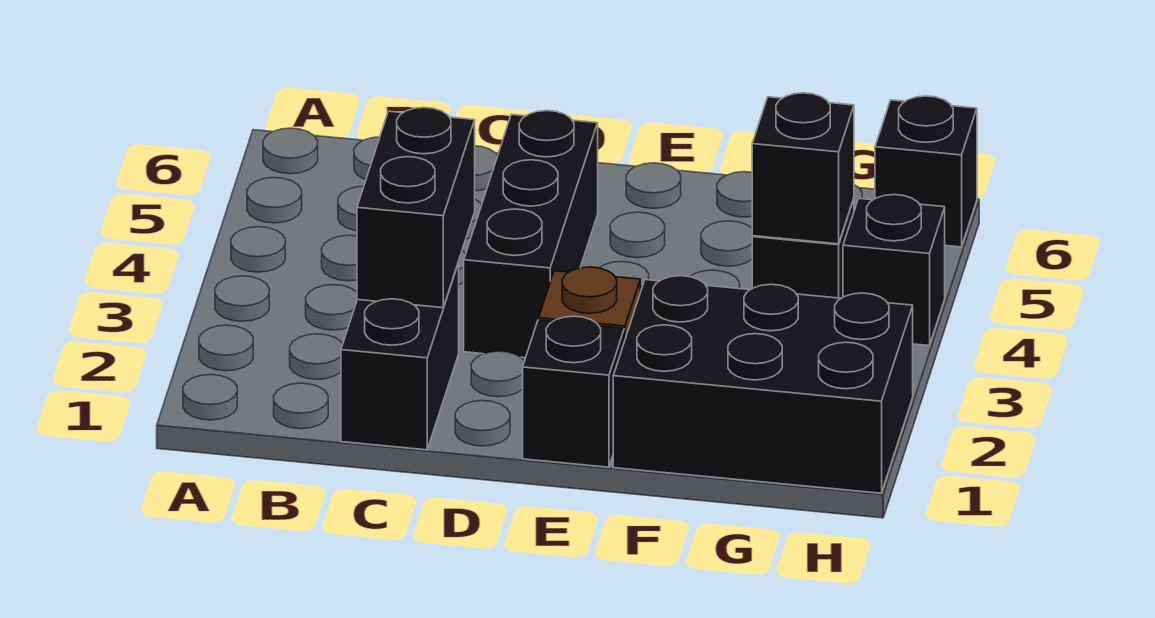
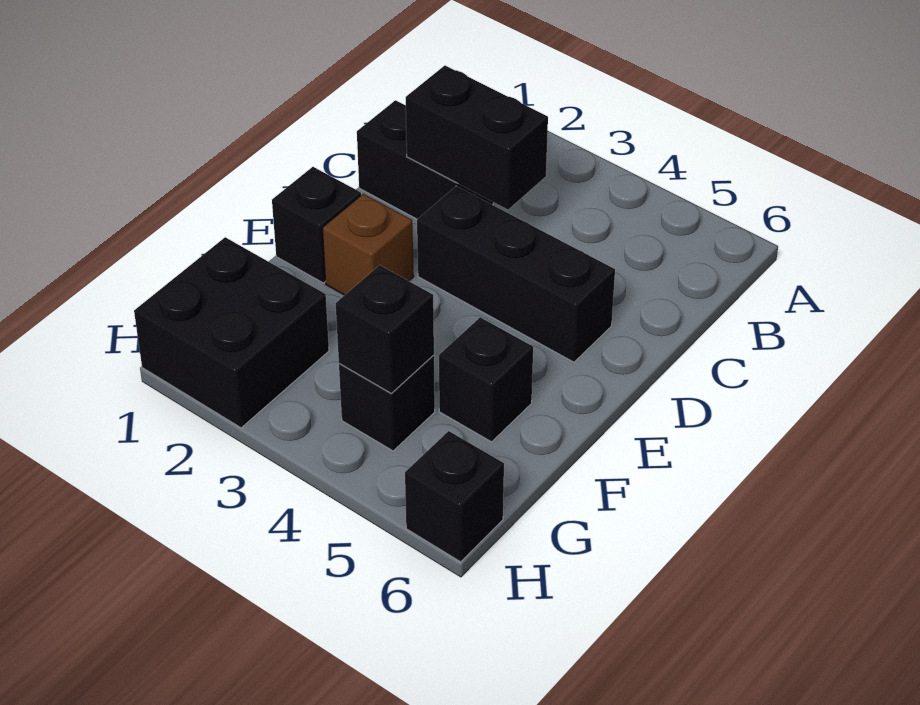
black 2x3 brick [613,276,913,493] -> black 2x2 brick [134,237,329,428]
black 1x1 brick [843,195,945,346] -> black 1x1 brick moved to [439,317,533,442]

